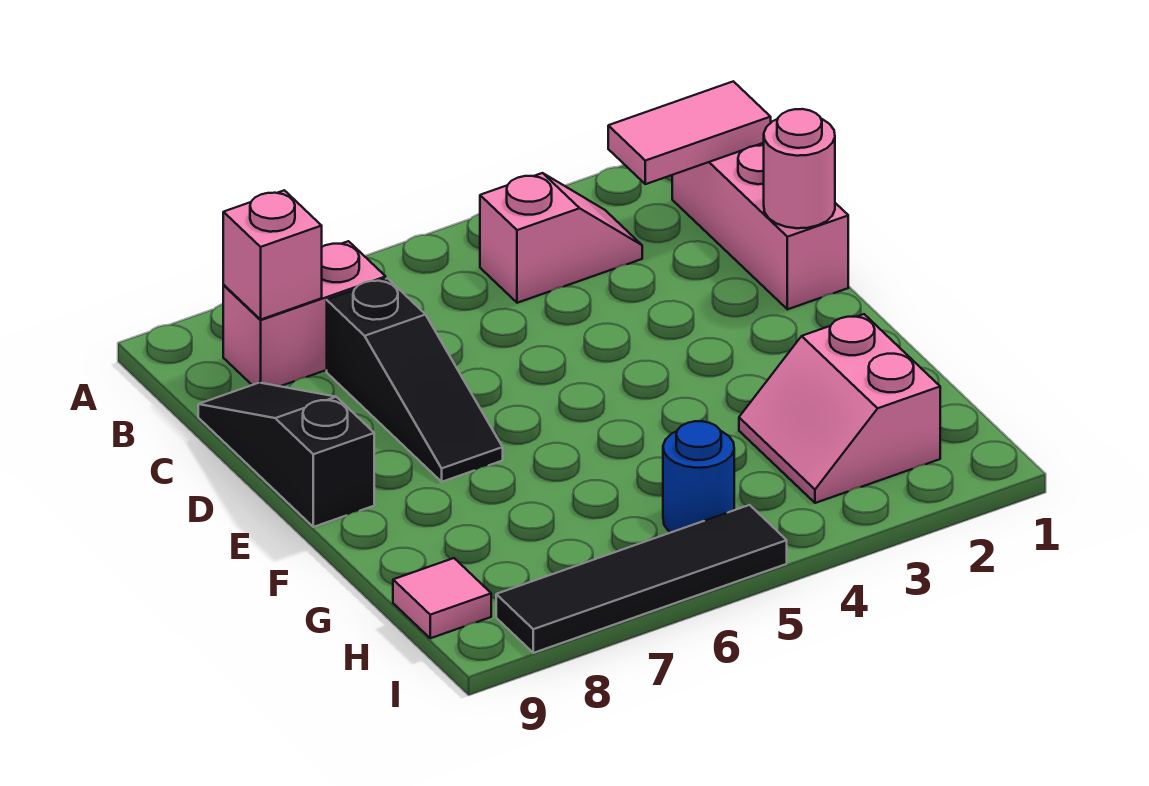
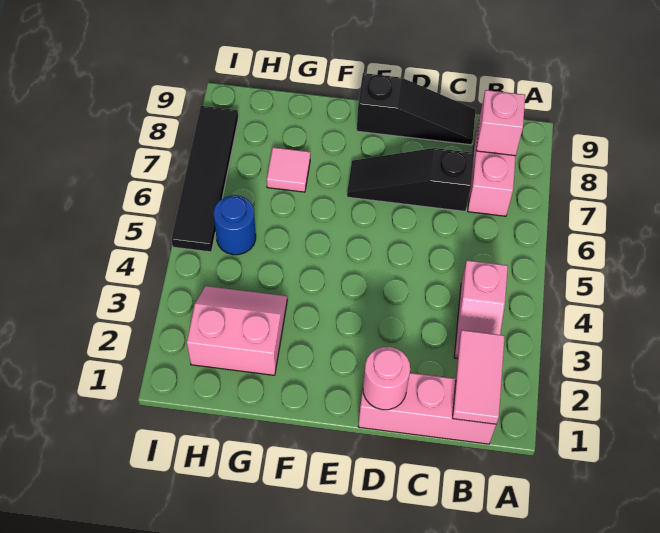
pink 1x1 tile [393,558,491,638] -> pink 1x1 tile moved to [267,147,310,192]

